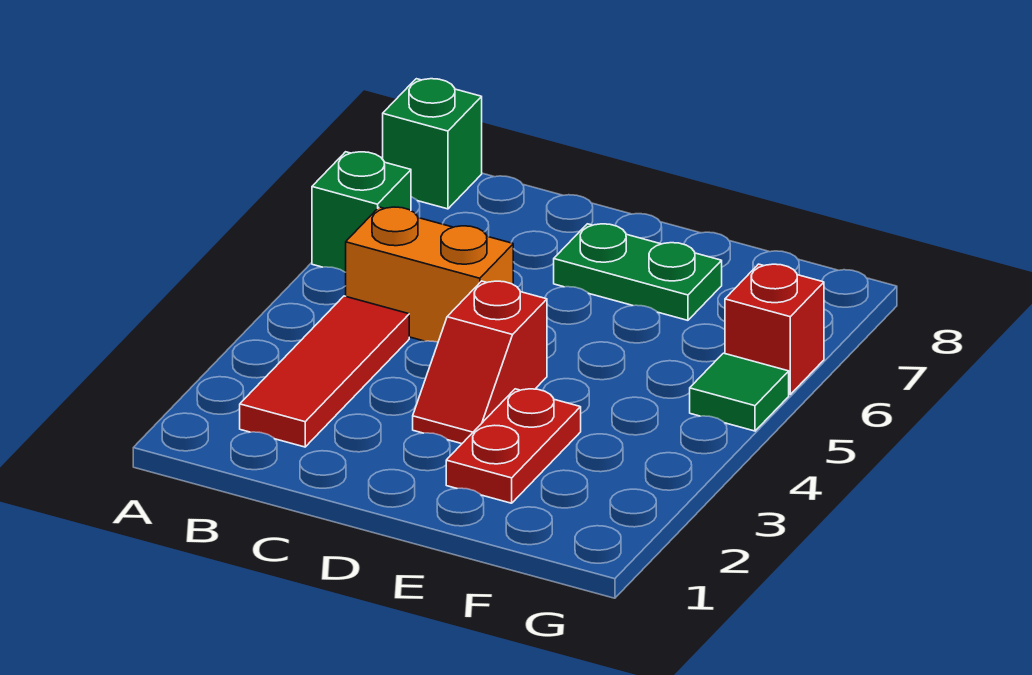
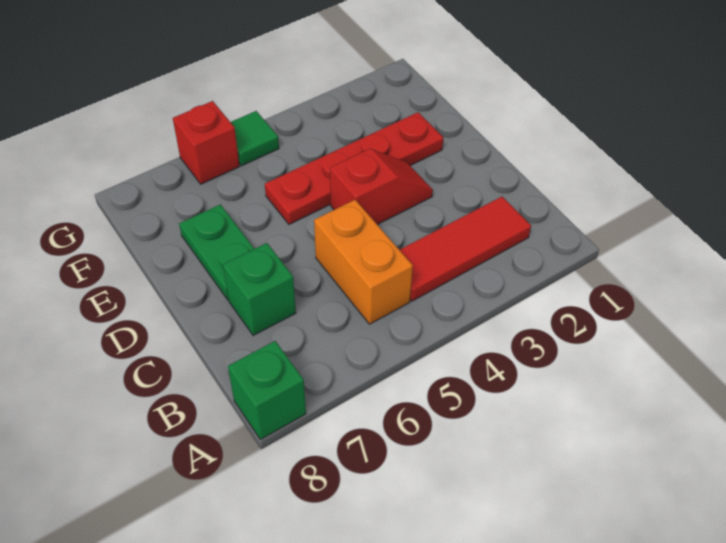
green 1x1 brick [312,152,411,272] -> green 1x1 brick moved to [223,243,296,336]
red 1x2 plate [446,389,581,503] -> red 1x4 plate [265,112,443,224]

